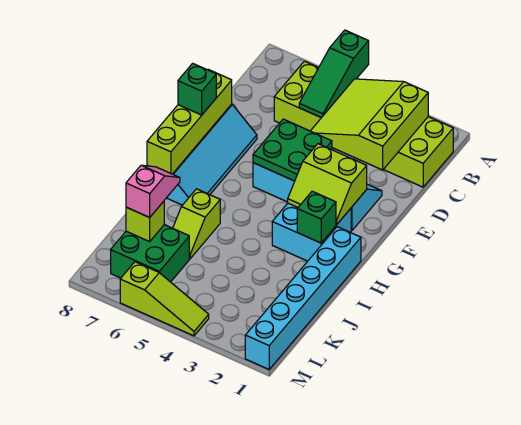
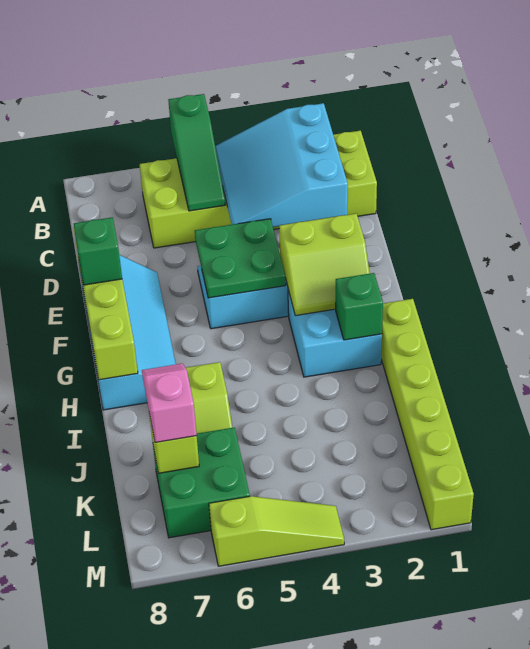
lime 3x3 slope [311,79,428,170] -> cyan 3x3 slope [215,103,348,227]
cyan 1x6 brick [245,227,361,369] -> lime 1x6 brick [381,299,474,530]

